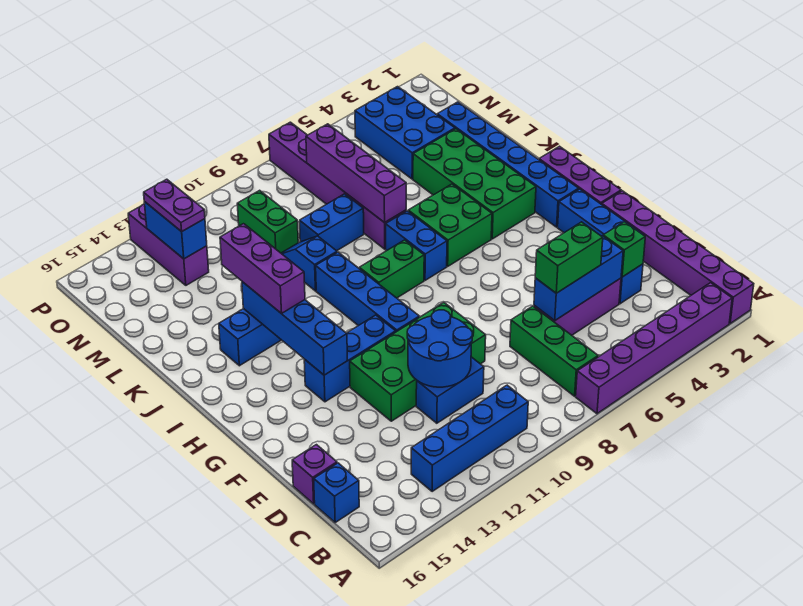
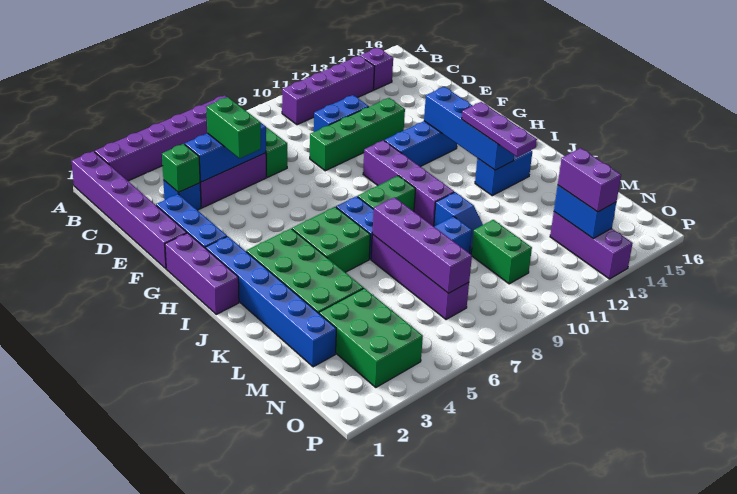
blue 1x4 brick [411,385,528,492] -> purple 1x4 brick [282,56,375,125]
blue 1x1 brick [314,463,359,522] -> none
green 1x2 brick [535,222,603,293] -> green 1x2 brick turned to [206,97,261,158]
blue 2x2 round brick [407,310,472,387] -> none
purple 1x1 brick [292,445,337,504] -> purple 1x1 brick moved to [360,48,393,90]
green 2x4 brick [350,302,486,421] -> green 1x4 brick [310,98,405,171]
blue 1x4 brick [316,252,419,332] -> purple 1x4 brick [363,140,454,226]
purple 1x3 brick [220,224,305,314] -> purple 1x3 plate [462,102,537,157]
purple 1x6 brick [269,122,406,249] -> purple 1x4 brick [371,234,469,320]
blue 2x3 brick [355,87,455,179] -> green 2x3 brick [319,288,423,387]
purple 1x2 plate [144,179,205,232] -> purple 1x2 brick [558,148,621,212]

